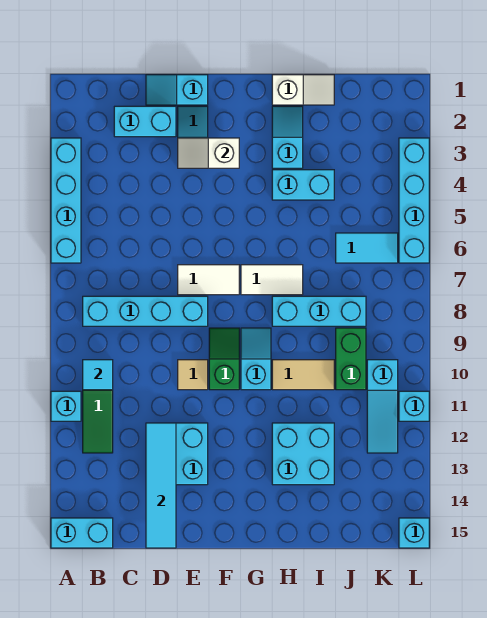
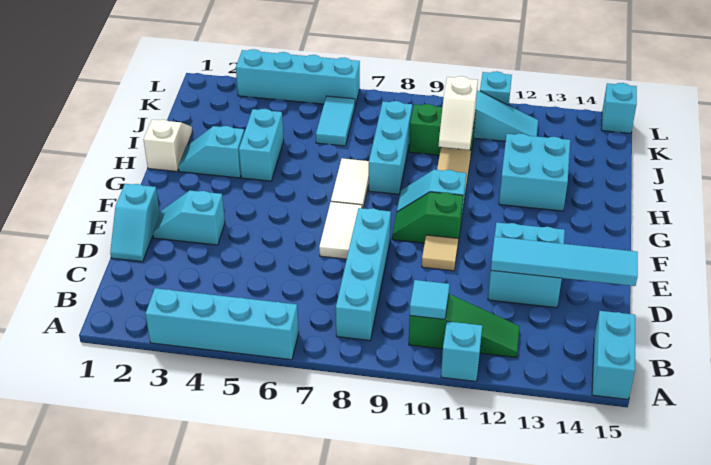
cyan 1x2 brick [114,106,176,137] -> none
white 1x2 slope [178,138,239,168] -> white 1x2 slope moved to [439,76,478,150]

